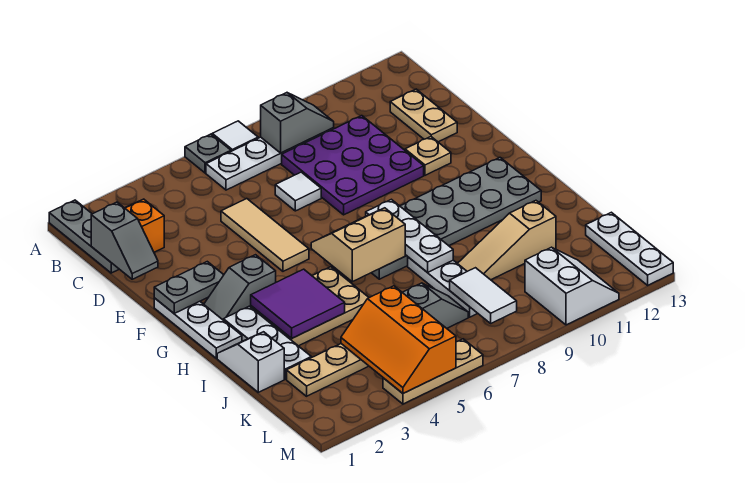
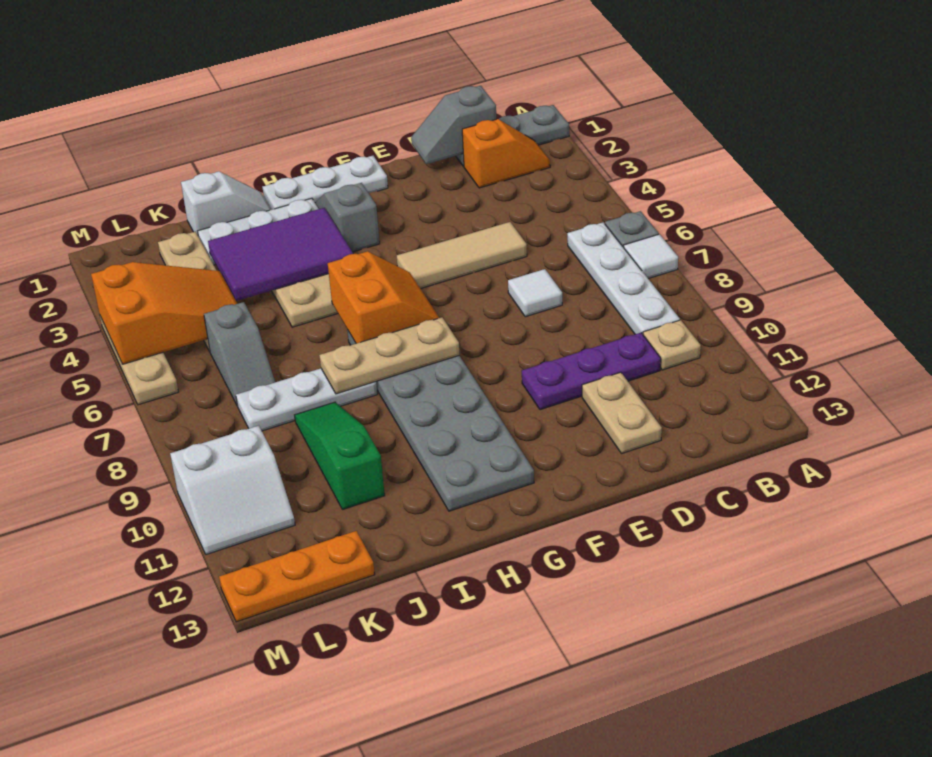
grey 1x2 slope [261,93,334,153] -> none
purple 3x3 plate [282,116,424,215] -> purple 1x3 plate [522,333,661,410]
tan 1x2 plate [390,89,457,142] -> tan 1x2 plate turned to [582,372,662,454]
tan 1x1 plate [405,137,451,175] -> tan 1x1 plate moved to [643,320,701,370]
grey 1x2 plate [154,262,223,313] -> none
tan 2x2 slope [311,208,405,282] -> orange 2x2 slope [328,251,439,344]
white 1x3 plate [366,199,453,273] -> tan 1x3 plate [320,317,460,394]
purple 2x2 tile [251,269,345,338] -> purple 2x3 tile [208,208,353,301]
tan 1x3 slope [457,201,556,280] -> green 1x3 slope [295,402,385,510]
orange 2x3 slope [341,286,456,393] -> orange 2x3 slope turned to [91,262,237,364]
white 1x2 tile [450,268,517,323] -> none
white 1x3 plate [586,212,673,285] -> orange 1x3 plate [219,531,375,622]

